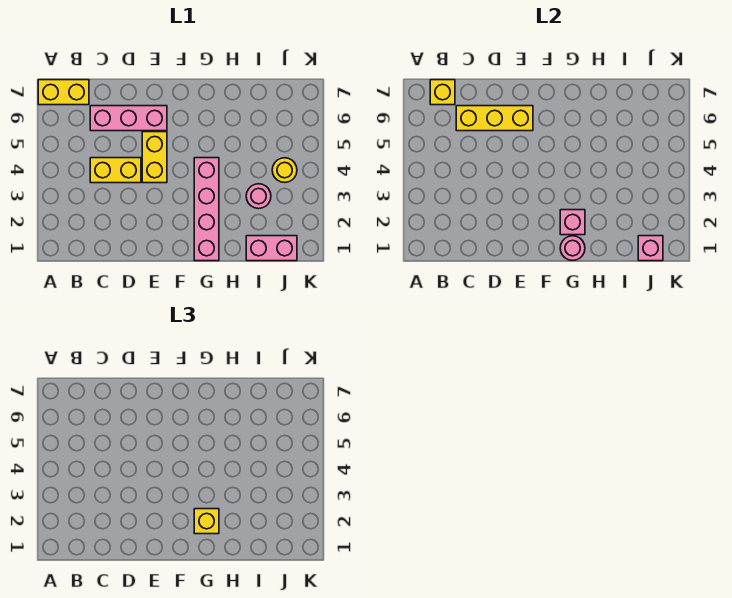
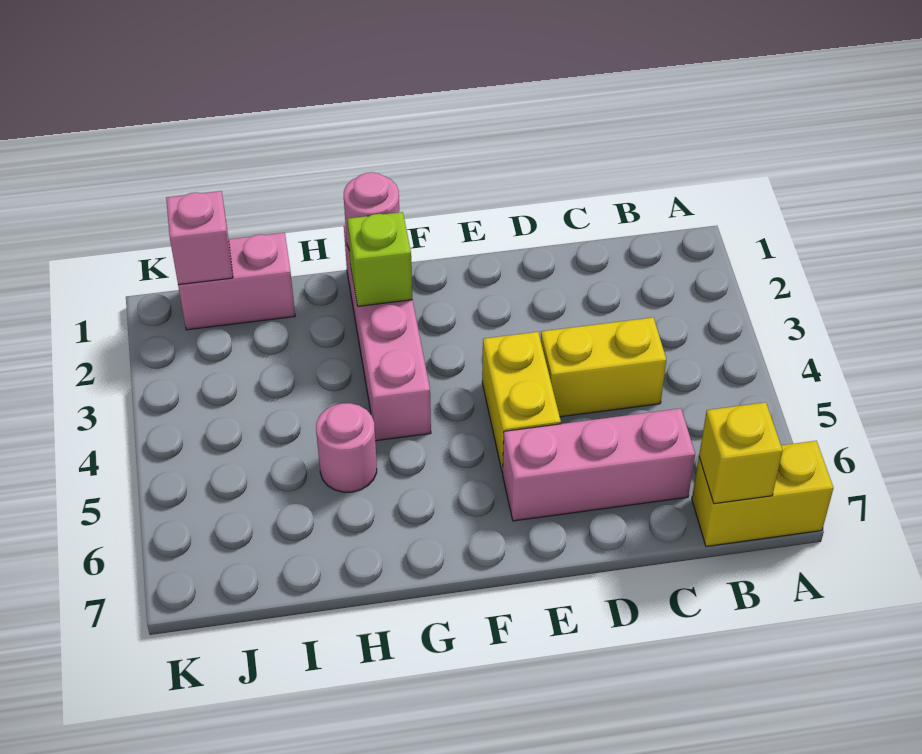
yellow 1x3 brick [456,106,533,131] -> none
pink 1x1 brick [560,210,585,235] -> lime 1x1 brick [347,212,413,306]
yellow 1x1 brick [194,509,219,534] -> none
pink 1x1 round brick [246,184,271,209] -> pink 1x1 round brick moved to [316,403,377,492]
yellow 1x1 round brick [272,158,297,183] -> none

